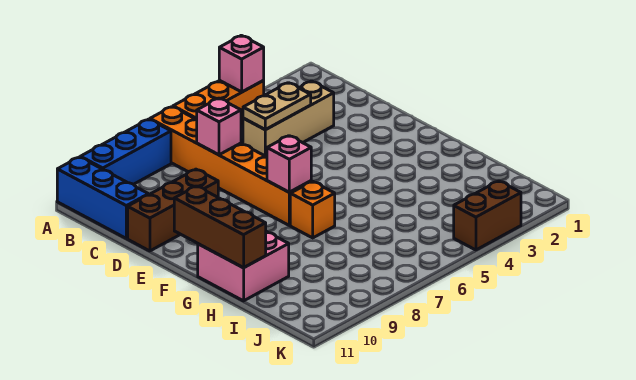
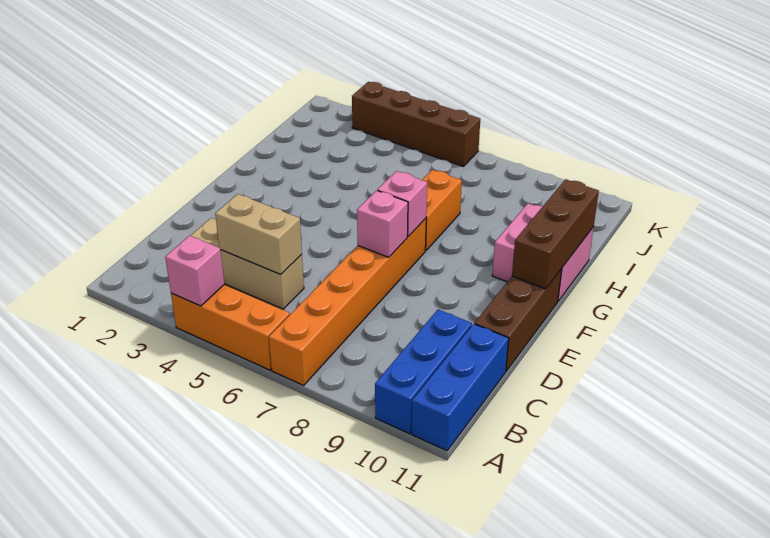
blue 1x3 brick [80,119,171,184] -> blue 1x3 brick turned to [375,310,472,434]
tan 1x2 plate [243,83,311,130] -> tan 1x2 brick [215,194,302,274]
pink 1x1 brick [196,98,241,155] -> pink 1x1 brick moved to [357,190,408,257]
brown 1x3 brick [128,169,218,251] -> brown 1x3 brick turned to [475,269,562,371]
orange 1x1 brick [290,181,335,238] -> orange 1x2 brick [422,170,462,251]
brown 1x2 brick [454,181,521,250] -> brown 1x4 brick [352,82,480,167]

